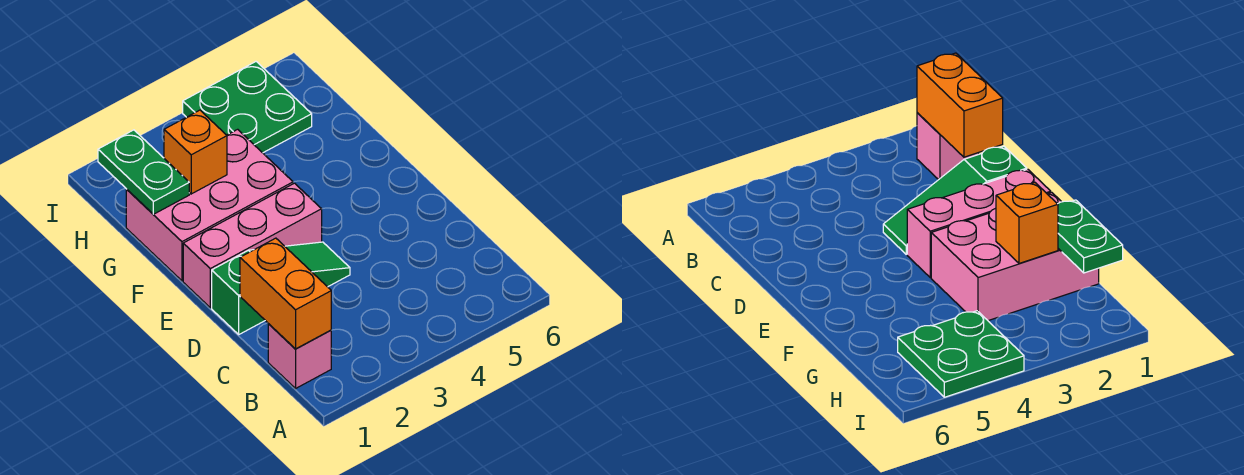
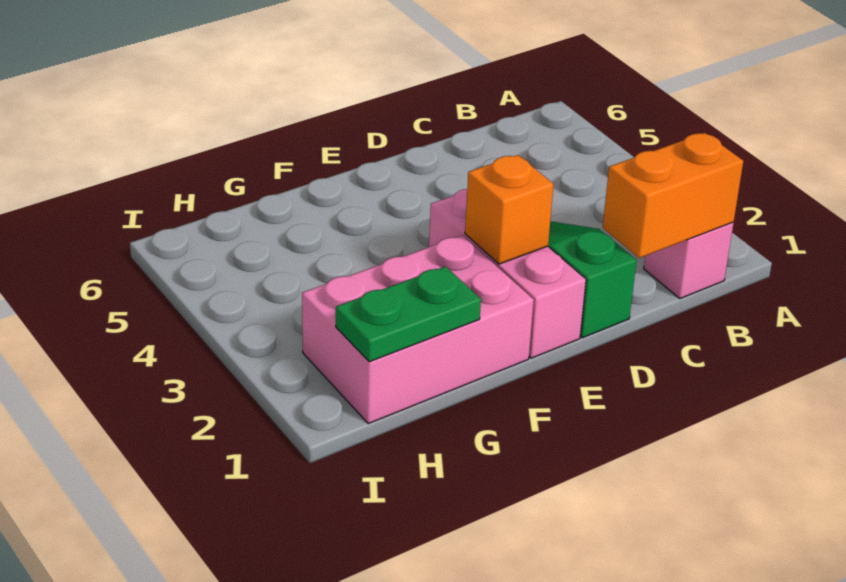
pink 2x3 brick [126,129,293,281] -> pink 2x3 brick turned to [302,235,534,424]
orange 1x1 brick [164,110,227,194] -> orange 1x1 brick moved to [465,155,554,264]
green 2x2 plate [183,62,312,153] -> none

